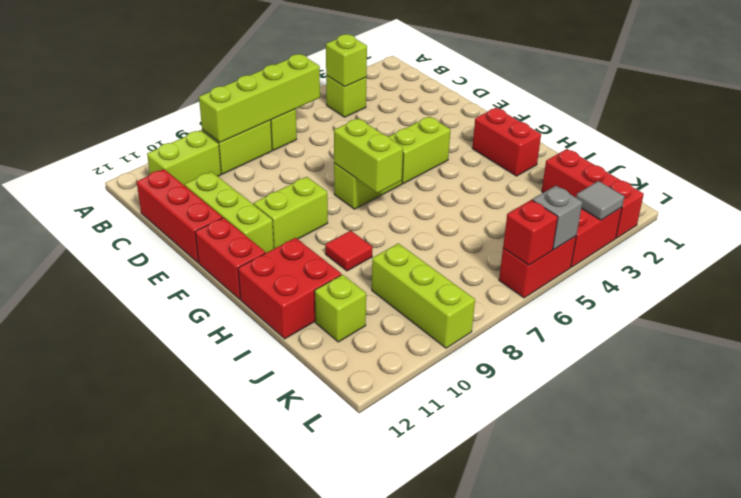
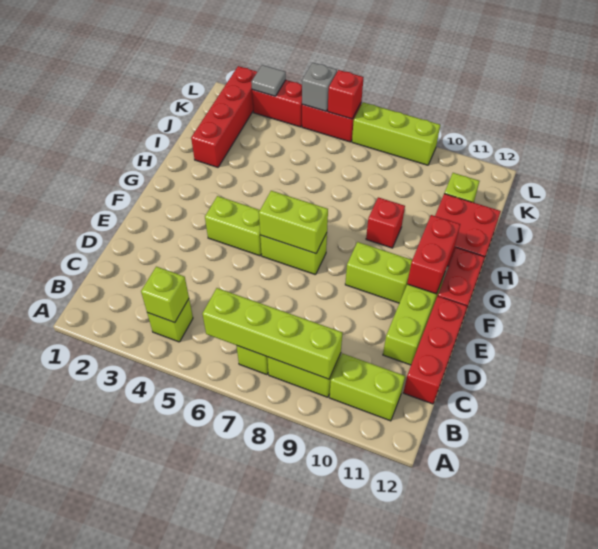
lime 1x2 brick [334,118,403,193] -> lime 1x2 brick turned to [259,191,328,254]
red 1x2 brick [472,108,541,176] -> red 1x2 brick moved to [407,215,460,294]
red 1x1 tile [325,231,373,271] -> red 1x1 brick [366,197,405,248]
red 1x3 brick [542,149,644,238] -> red 1x4 brick [191,66,257,167]
lime 1x3 brick [372,243,475,348] -> lime 1x3 brick turned to [352,102,440,165]

